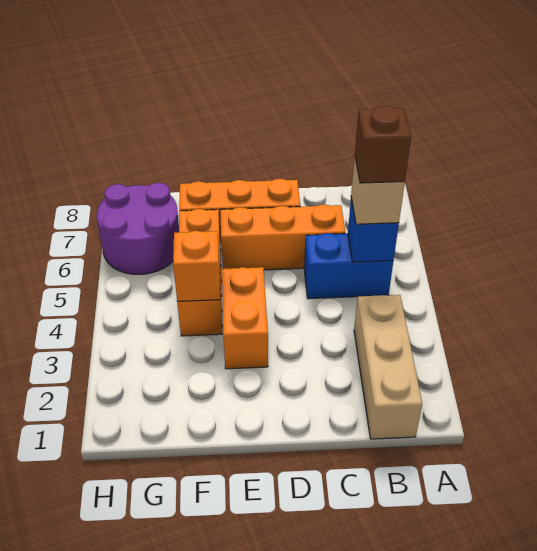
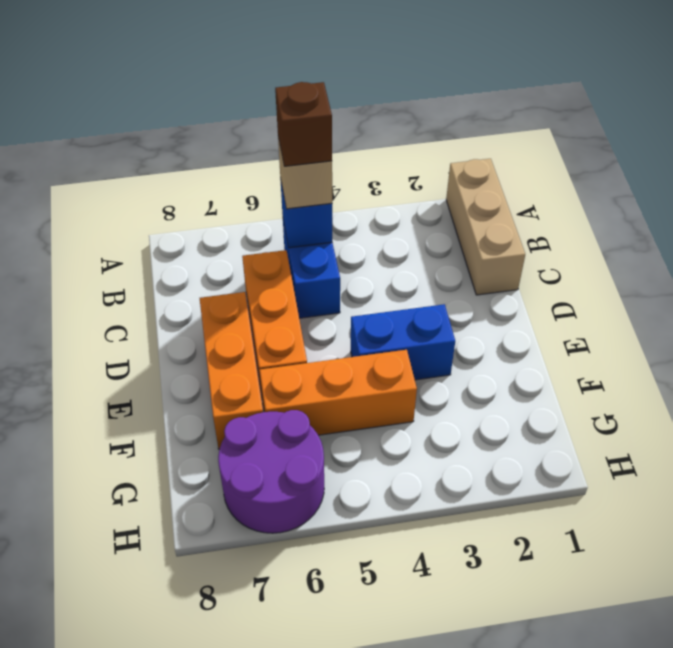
tan 1x3 brick [354,295,422,439] -> tan 1x3 brick turned to [446,159,525,295]
orange 1x2 brick [222,267,268,369] -> blue 1x2 brick [351,304,455,380]
orange 1x1 brick [173,231,220,301] -> none

